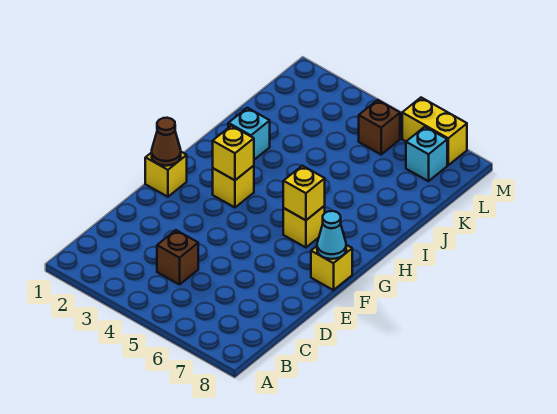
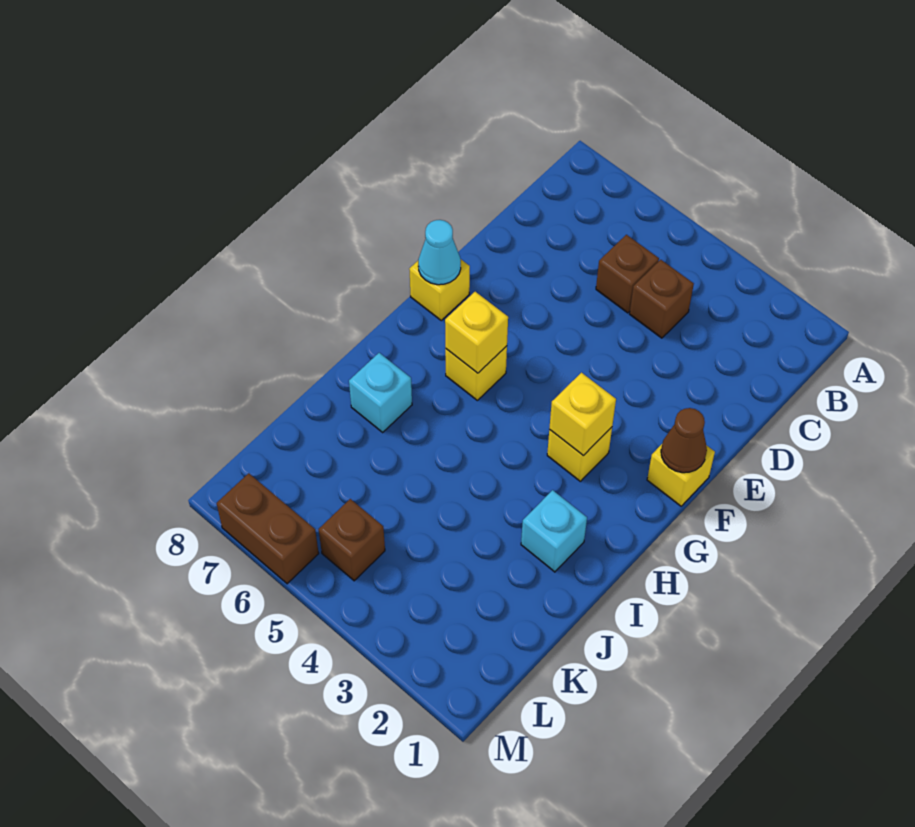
none -> brown 1x1 brick [596,235,659,313]
cyan 1x1 brick [406,127,447,181] -> cyan 1x1 brick moved to [349,353,412,432]
yellow 1x2 brick [402,98,467,165] -> brown 1x2 brick [217,473,319,584]

